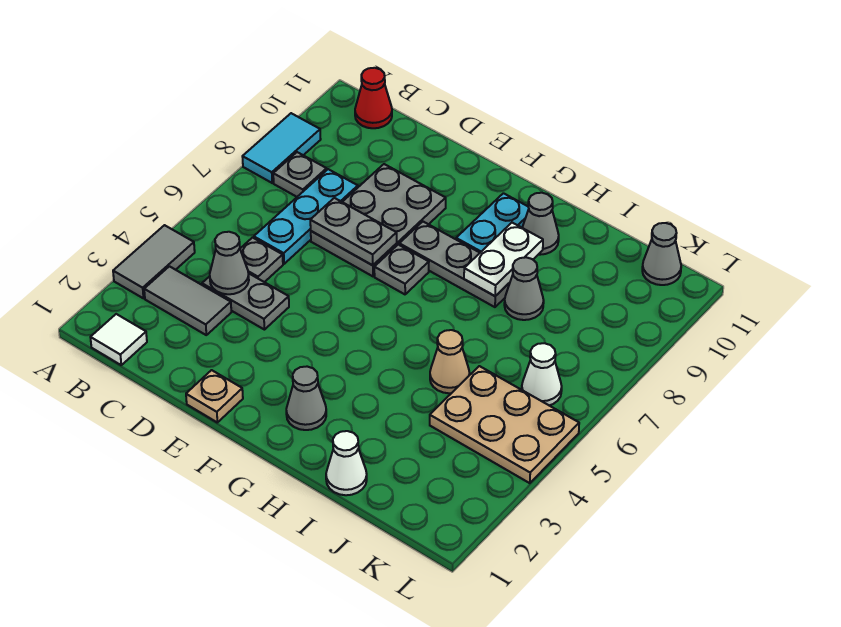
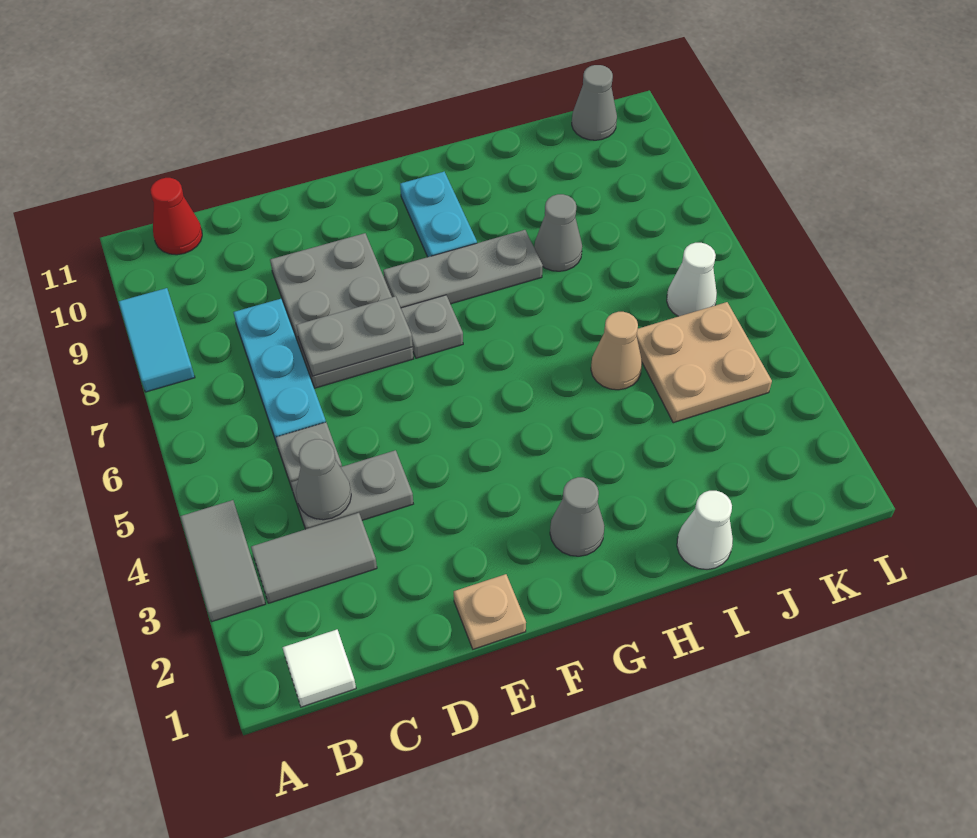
grey 1x1 plate [273,152,327,197] -> none
white 1x2 plate [464,223,543,296] -> none
grey 1x1 cone [522,193,559,255] -> none
tan 2x3 plate [430,366,579,483] -> tan 2x2 plate [637,302,772,423]

